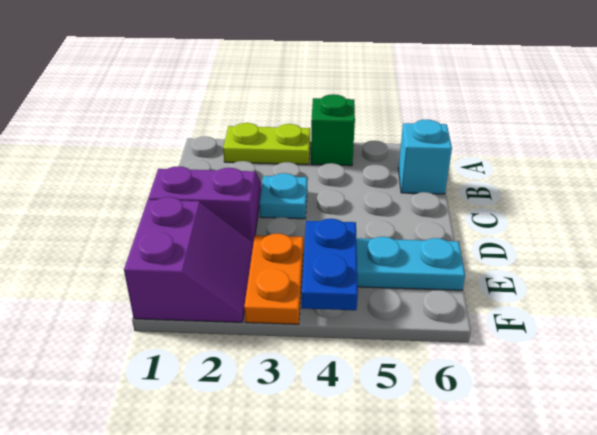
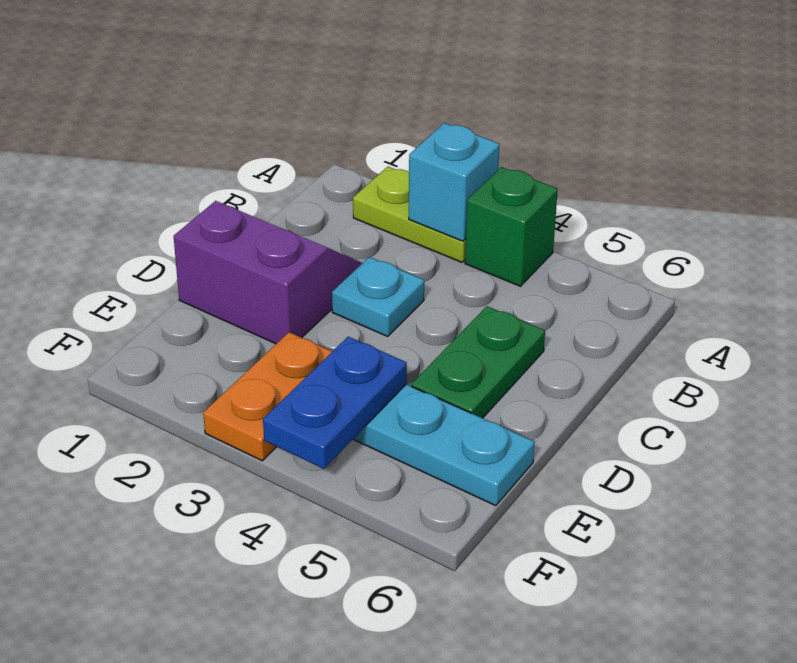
cyan 1x1 brick [399,119,452,194] -> cyan 1x1 brick moved to [409,123,500,241]
none -> green 1x2 plate [412,306,545,418]
purple 2x2 slope [124,197,253,322] -> none

